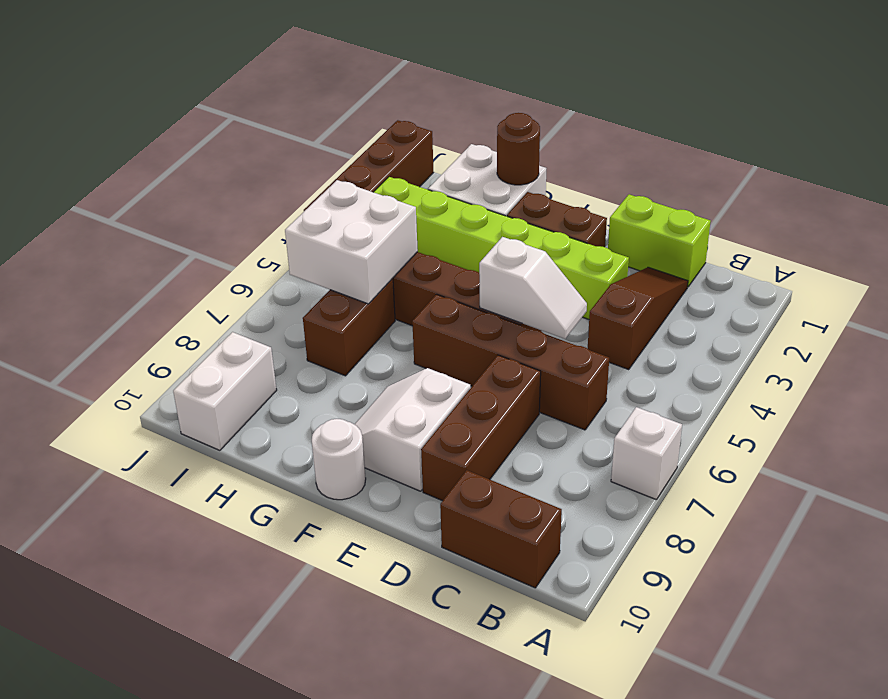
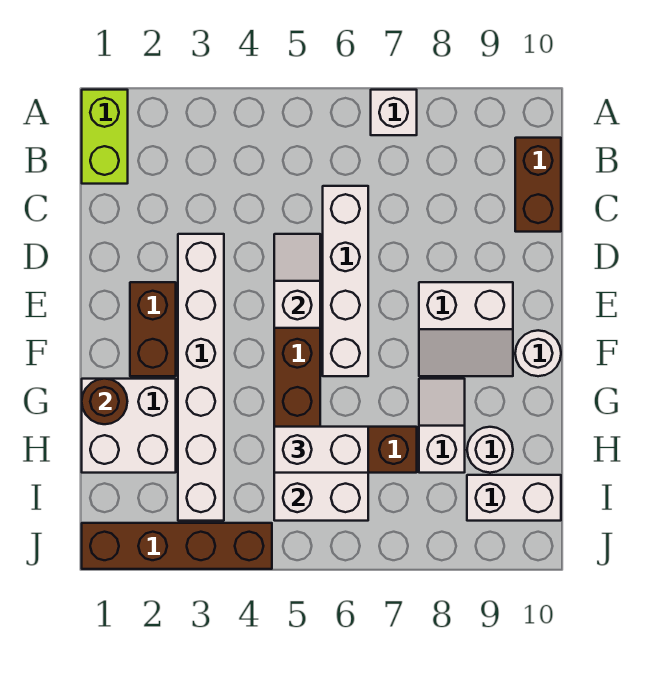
lime 1x2 brick [608,194,711,287] -> lime 1x2 brick moved to [82,90,128,184]
brown 1x3 slope [588,267,688,369] -> none
brown 1x4 brick [412,294,609,430] -> white 1x4 brick [323,186,368,376]
lime 1x6 brick [374,177,629,319] -> white 1x6 brick [178,234,224,521]
brown 1x3 brick [421,355,541,501] -> none
none -> white 1x2 slope [419,379,465,473]
none -> white 1x2 brick [274,427,368,473]
none -> white 1x1 round brick [467,427,513,473]

